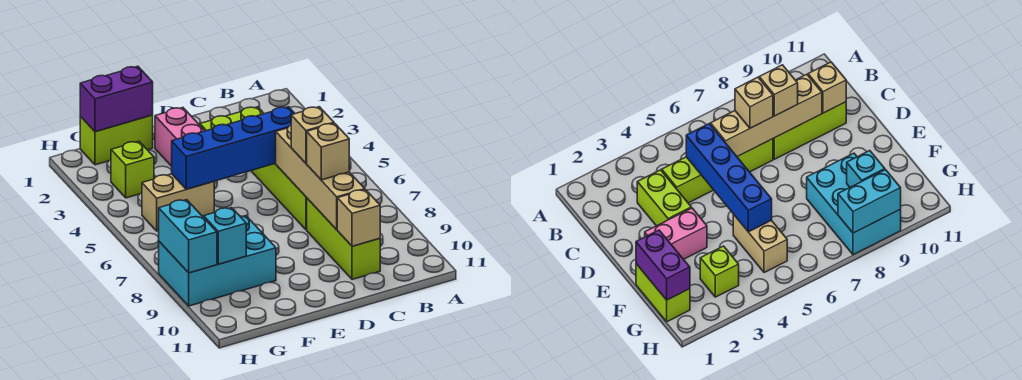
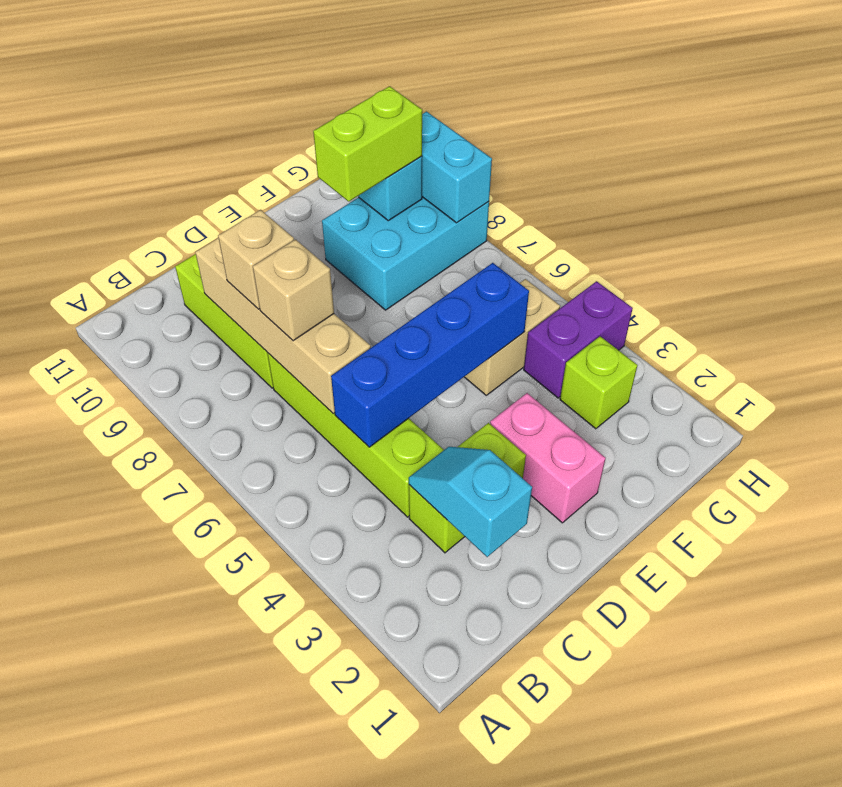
none -> cyan 1x2 slope [409,447,532,557]
tan 1x1 brick [337,190,380,246] -> none
lime 1x2 brick [80,115,153,165] -> lime 1x2 brick moved to [313,86,422,201]
purple 1x2 brick [80,66,153,132] -> purple 1x2 brick moved to [524,281,633,398]

